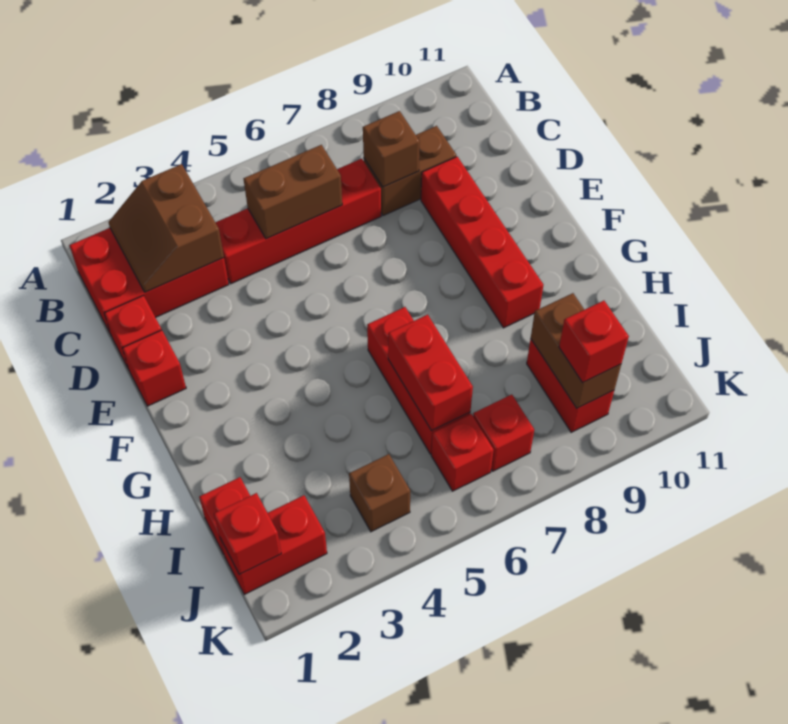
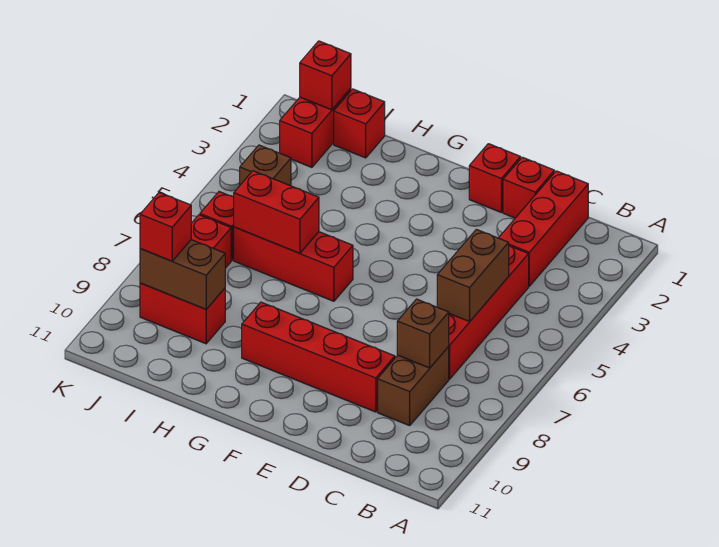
red 2x3 brick [69,228,229,335] -> red 1x3 brick [499,171,588,286]
brown 2x2 slope [108,164,224,292] -> none

